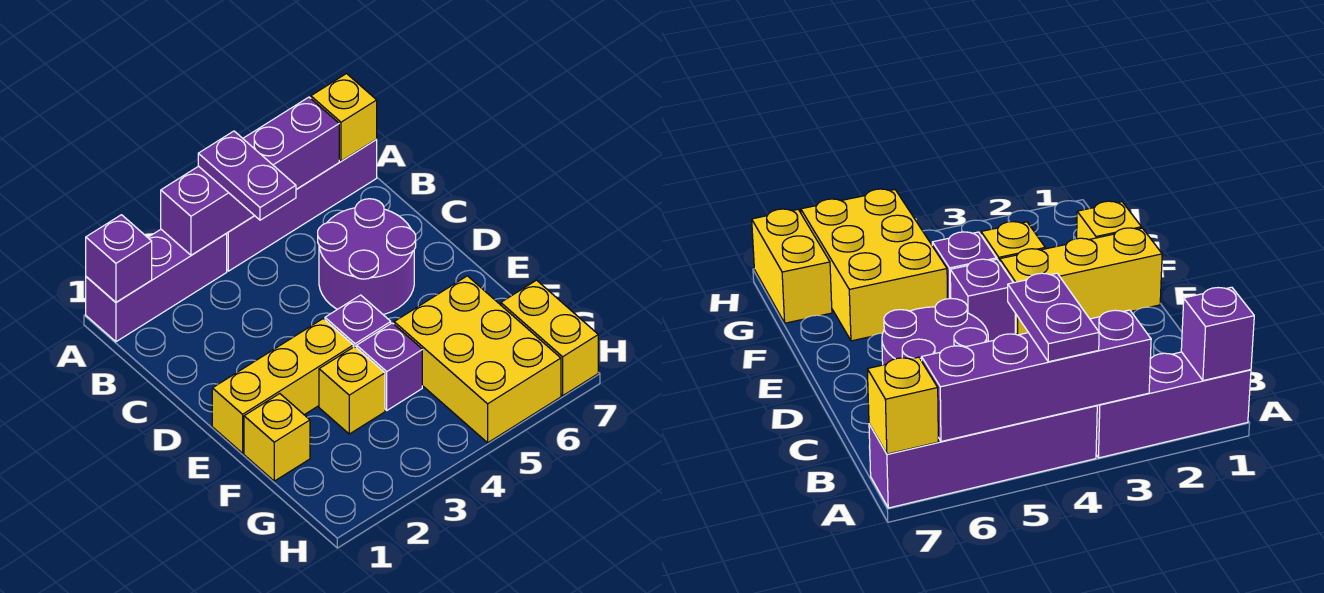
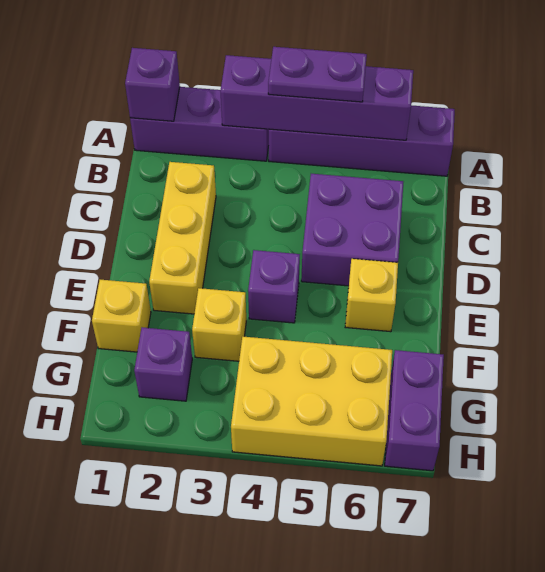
purple 1x2 plate [198,131,296,220] -> purple 1x2 plate turned to [268,47,367,102]
yellow 1x1 brick [311,74,377,161] -> yellow 1x1 brick moved to [345,259,398,332]
purple 2x2 round brick [318,199,416,315] -> purple 2x2 brick [301,174,403,286]
yellow 1x3 brick [212,319,353,453] -> yellow 1x3 brick turned to [149,162,216,314]
purple 1x1 brick [357,323,422,410] -> purple 1x1 brick moved to [134,327,192,401]
yellow 2x3 brick [394,276,561,443] -> yellow 2x3 brick turned to [231,337,392,466]
yellow 1x2 brick [501,280,598,396] -> purple 1x2 brick [385,350,444,471]

